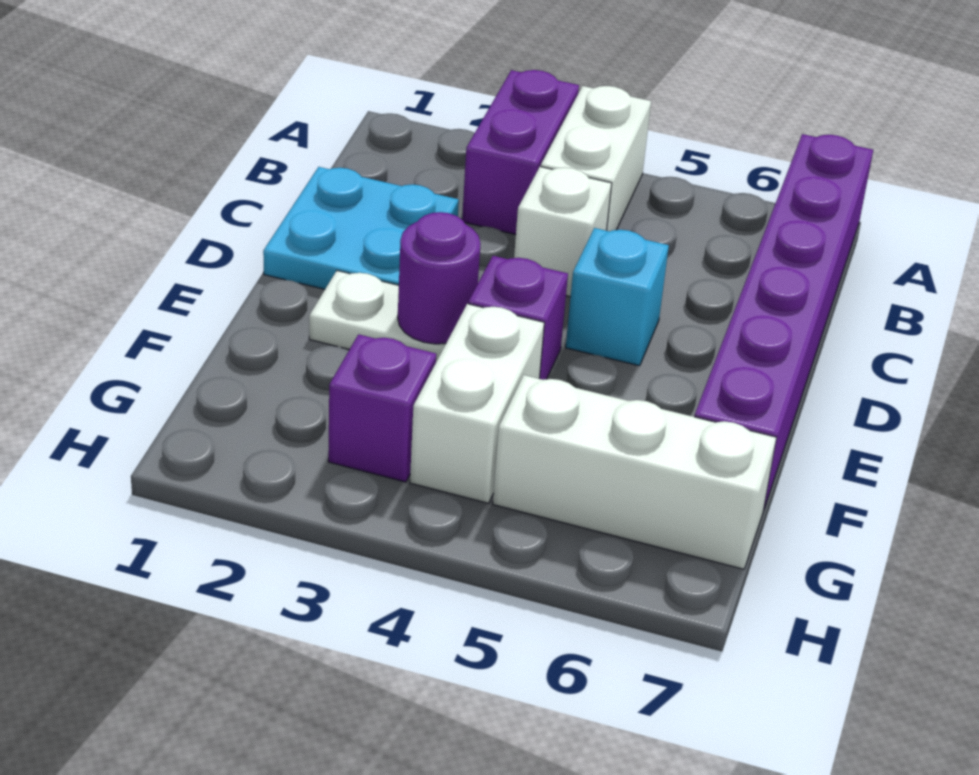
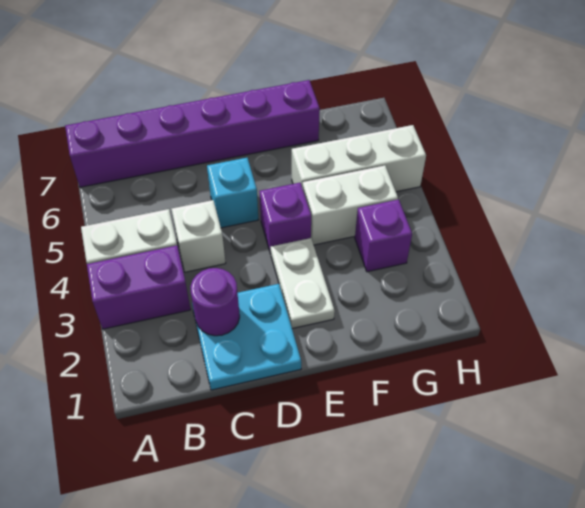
purple 1x1 round brick [398,212,480,344] -> purple 1x1 round brick moved to [190,268,240,336]
white 1x3 brick [493,375,776,569] -> white 1x3 brick turned to [292,125,426,192]

